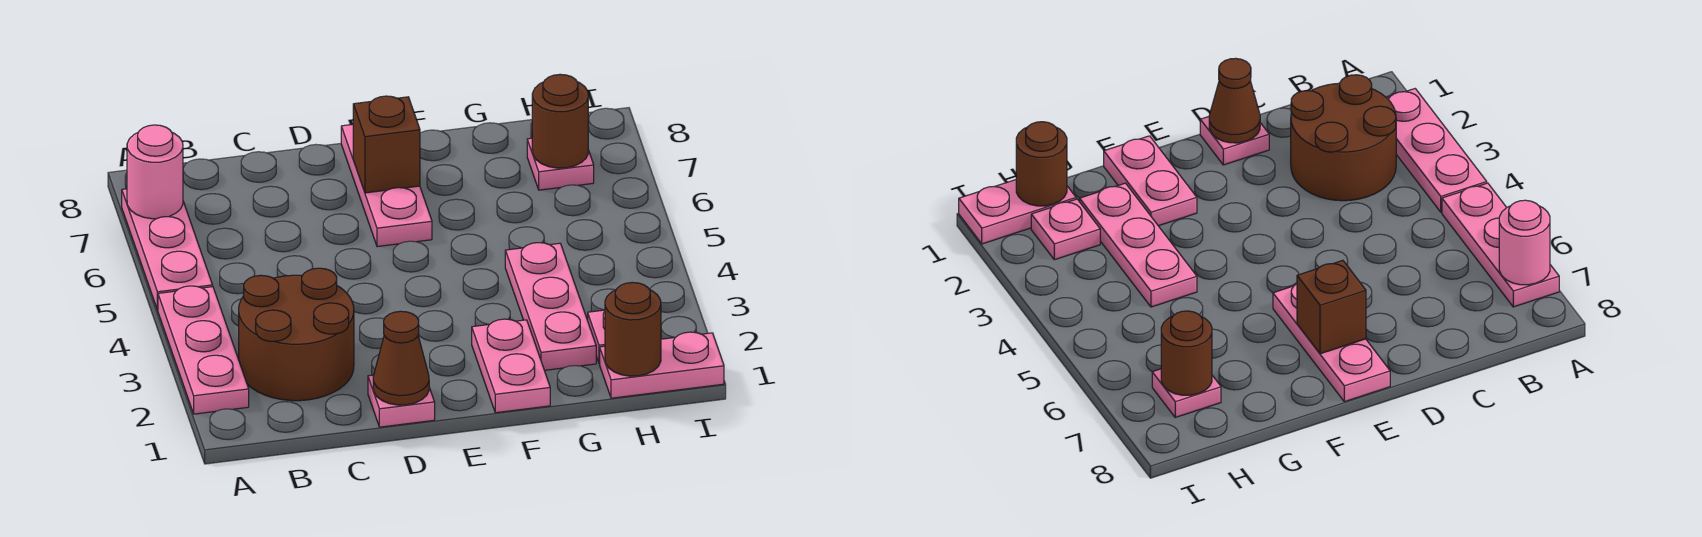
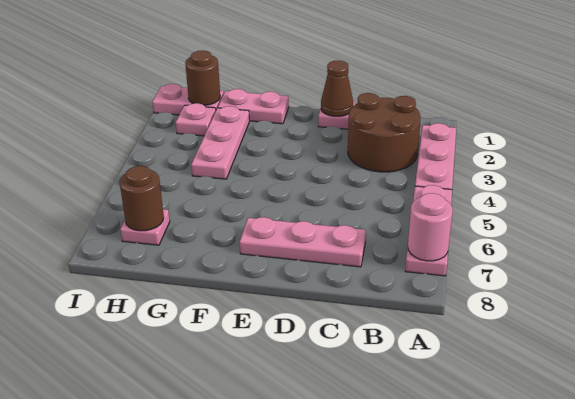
pink 1x3 plate [341,124,432,247] -> pink 1x3 plate turned to [240,217,366,267]
brown 1x1 brick [353,96,420,193] -> none
pink 1x2 plate [472,319,550,413] -> pink 1x2 plate turned to [218,89,289,124]

